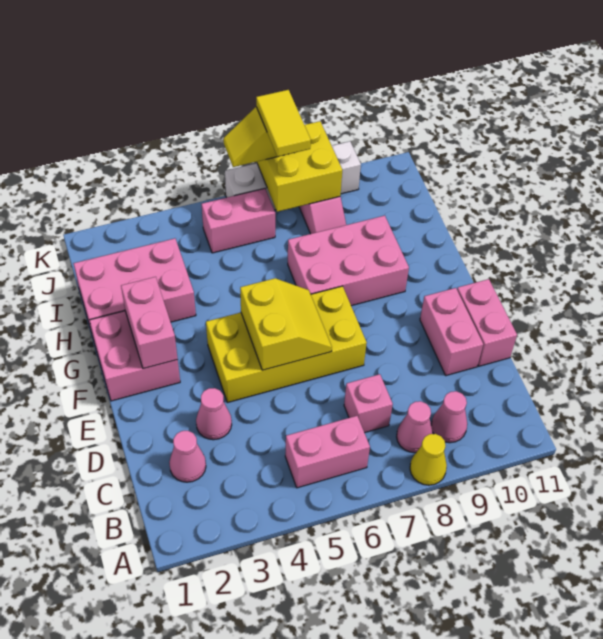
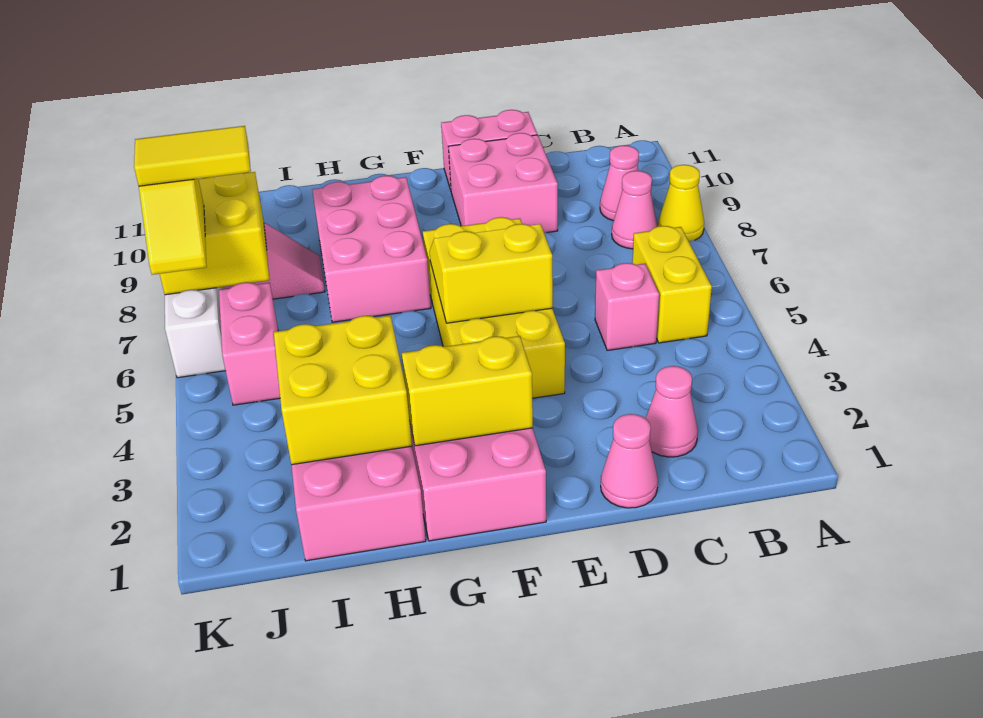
pink 1x2 brick [285,416,370,488] -> yellow 1x2 brick [632,226,712,343]
pink 1x1 brick [344,374,393,433] -> pink 1x1 brick moved to [595,263,659,351]
pink 1x1 cone [196,388,232,440] -> pink 1x1 cone moved to [601,414,658,508]
pink 1x2 brick [420,288,483,376] -> pink 2x2 brick [448,133,558,233]
pink 1x2 brick [121,277,178,369] -> yellow 1x2 brick [402,336,533,446]
none -> yellow 2x2 brick [274,316,412,465]

